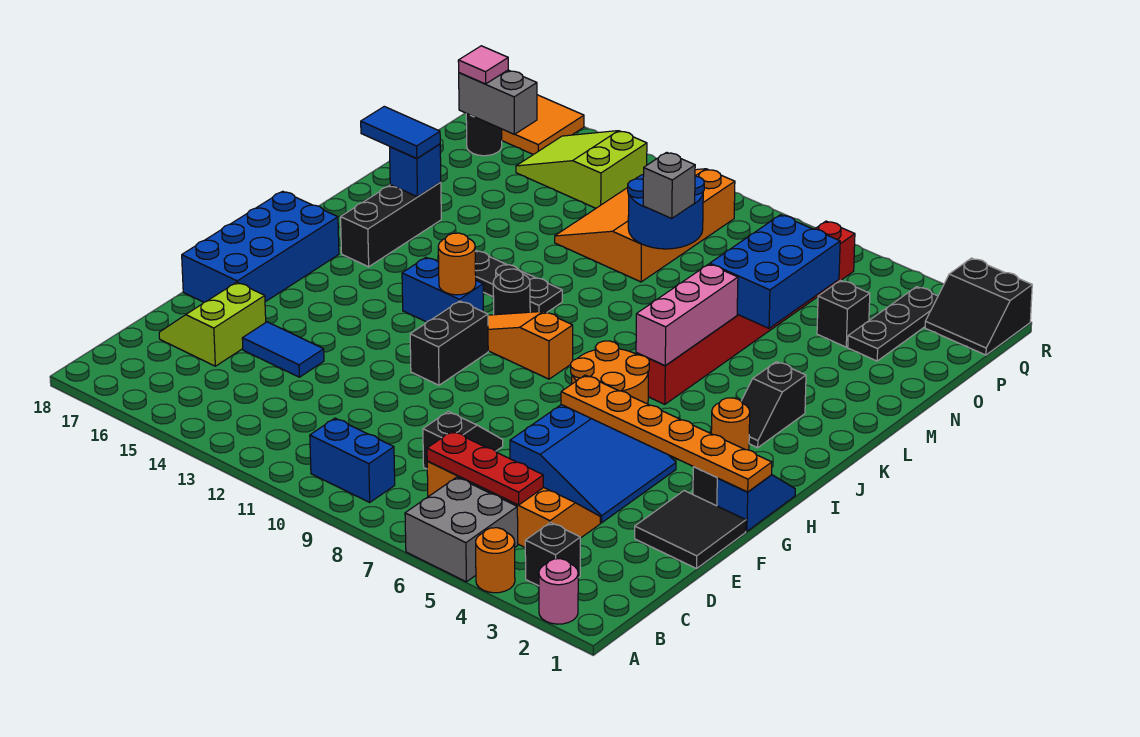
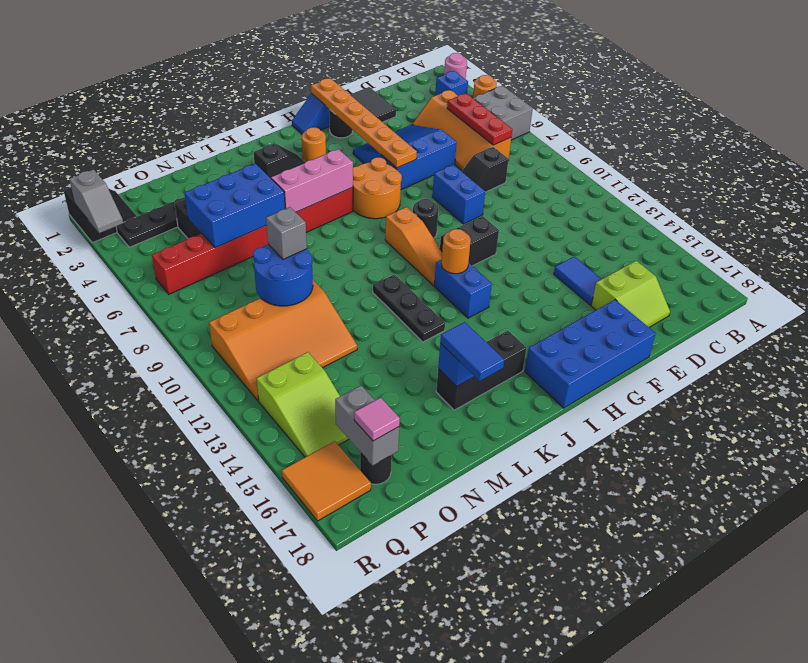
black 1x1 brick [525,523,580,586] -> blue 1x1 brick [435,71,468,96]
blue 1x2 brick [310,418,395,502] -> blue 1x2 brick moved to [432,165,485,224]
black 1x1 round brick [493,269,530,315] -> black 1x1 round brick moved to [413,199,438,238]
none -> grey 1x2 slope [69,169,123,233]

